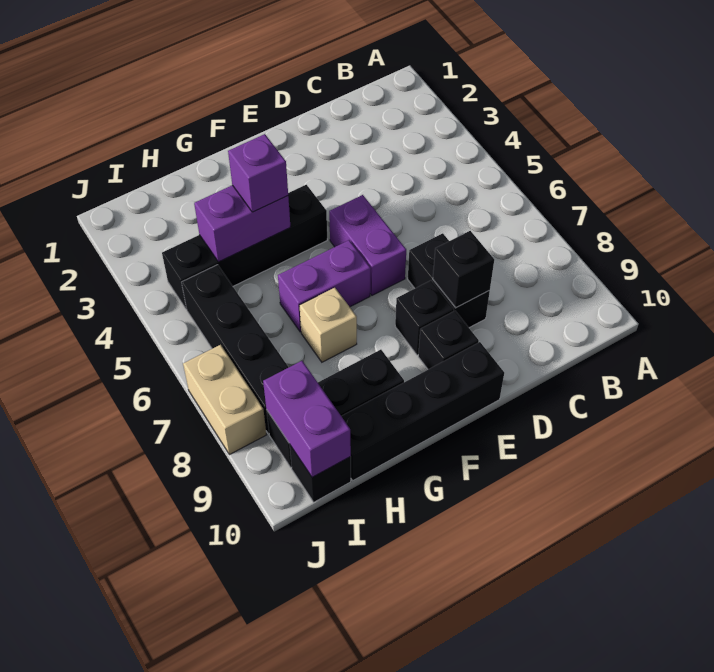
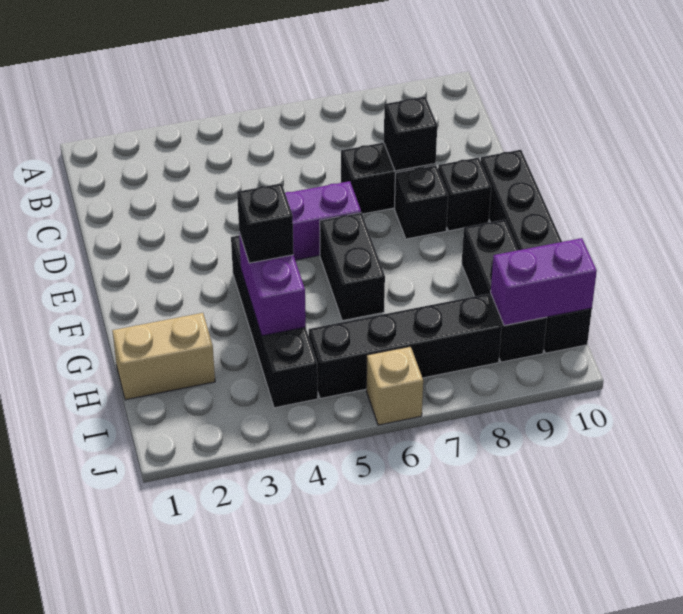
purple 1x2 brick [278,240,371,332] -> black 1x2 brick [320,213,385,321]
purple 1x1 brick [228,134,288,212] -> black 1x1 brick [237,183,294,263]
tan 1x1 brick [299,288,357,362] -> tan 1x1 brick moved to [366,346,423,425]
tan 1x2 brick [183,345,266,455] -> tan 1x2 brick moved to [112,313,215,400]

